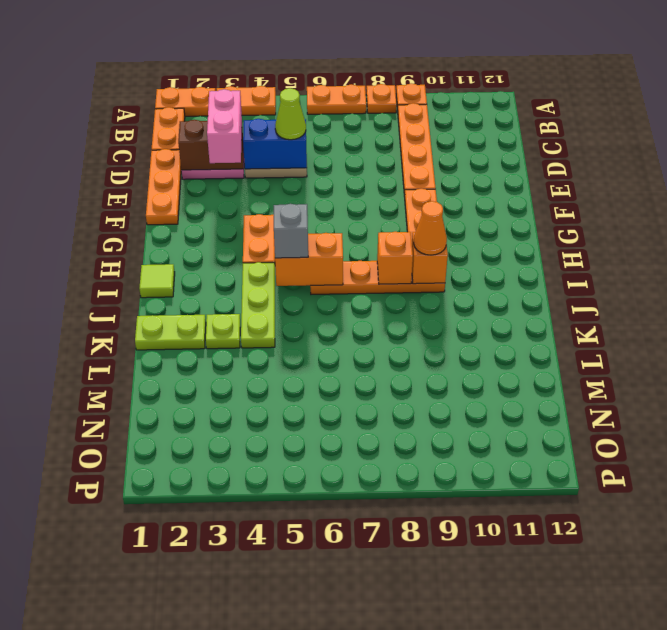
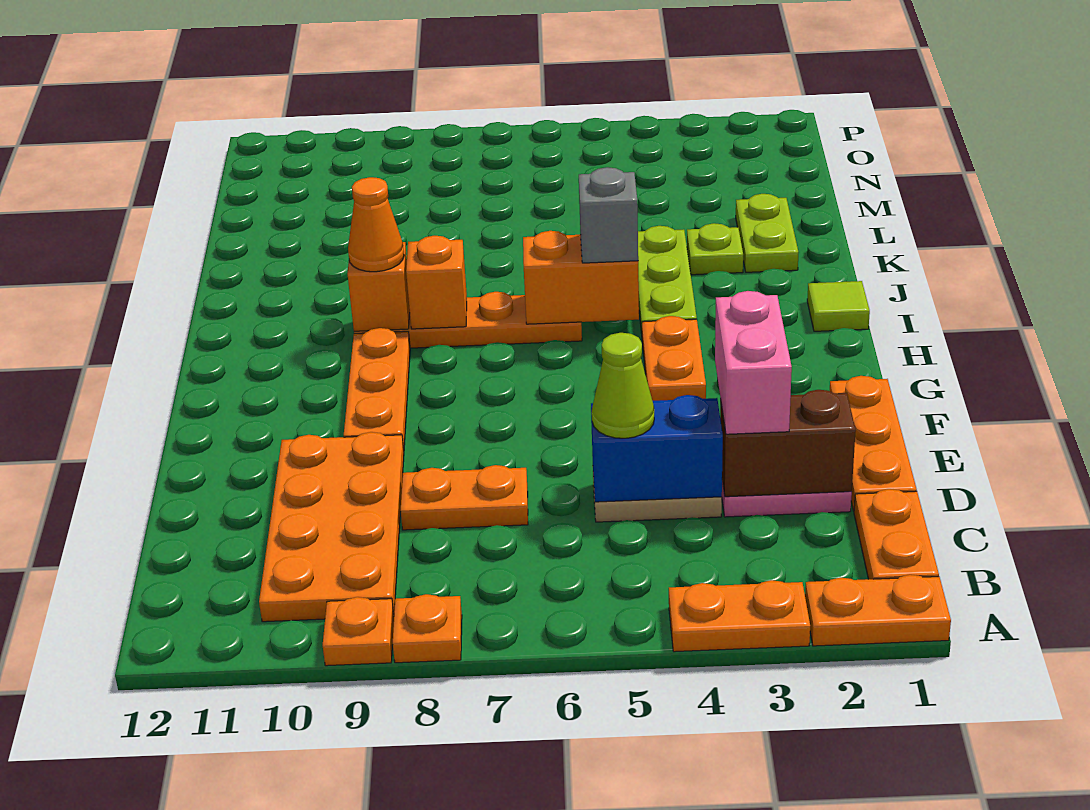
orange 1x2 plate [307,84,366,114] -> orange 1x2 plate moved to [401,465,528,530]
orange 1x4 plate [398,103,436,197] -> orange 2x4 plate [259,432,404,622]
lime 1x2 plate [135,315,206,350] -> lime 1x2 plate turned to [736,194,799,272]

